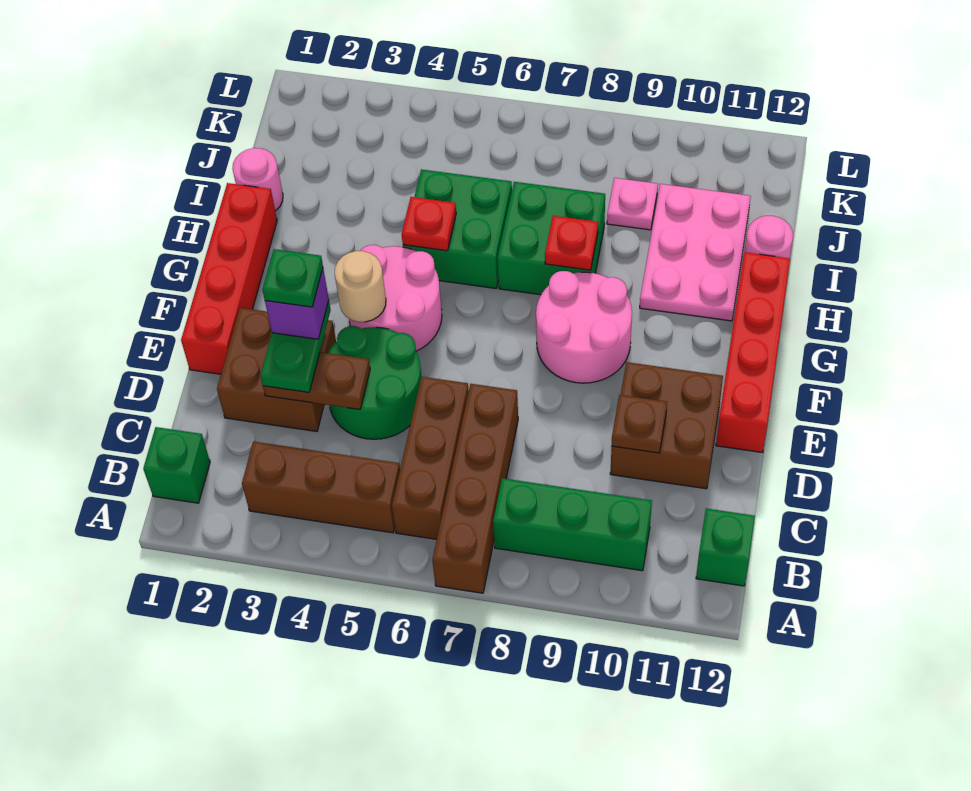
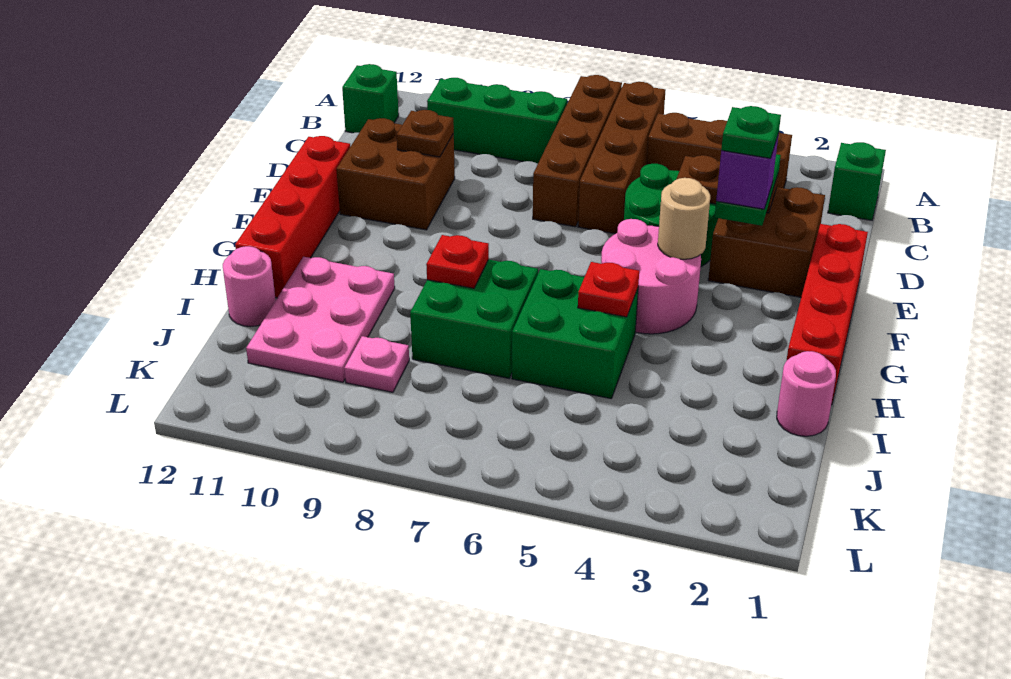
brown 1x3 brick [392,377,469,539] -> brown 1x4 brick [578,82,666,234]
pink 2x2 round brick [536,271,632,383] -> none

